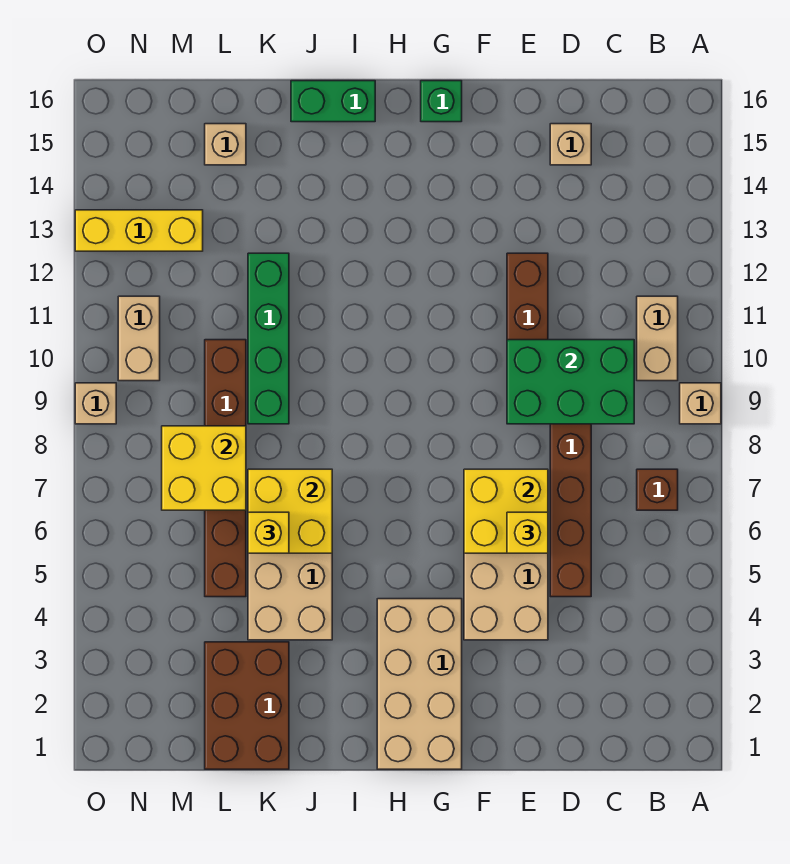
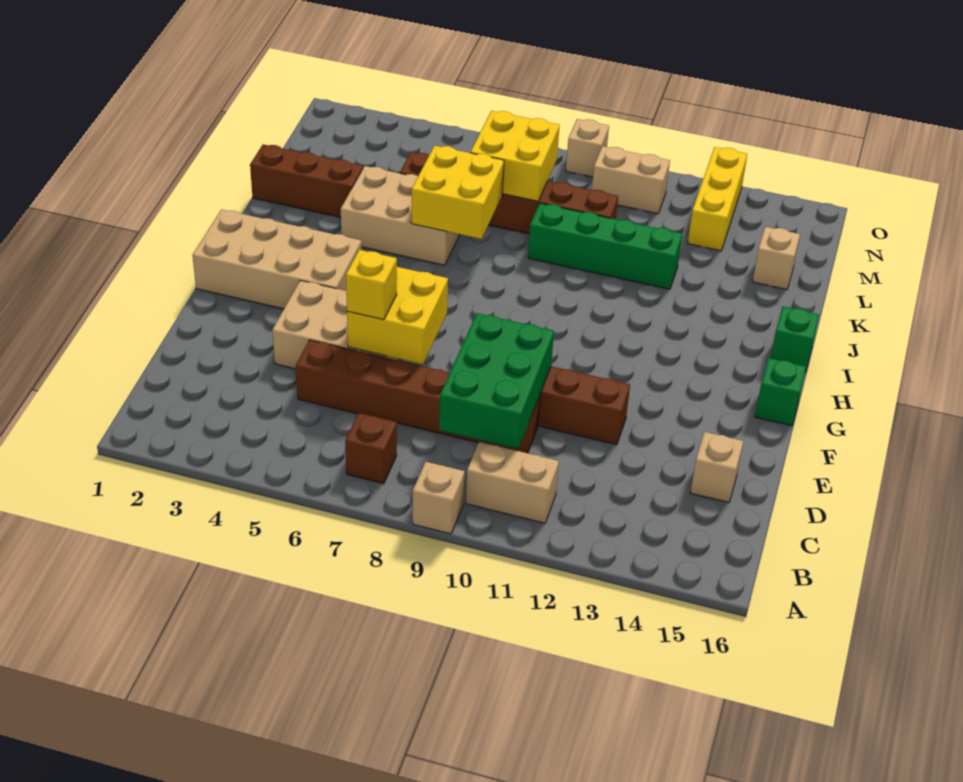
green 1x2 brick [291,81,375,122] -> green 1x1 brick [770,307,819,372]
brown 2x3 brick [205,642,289,769] -> brown 1x3 brick [250,144,363,217]
yellow 1x1 brick [248,512,289,553] -> none

